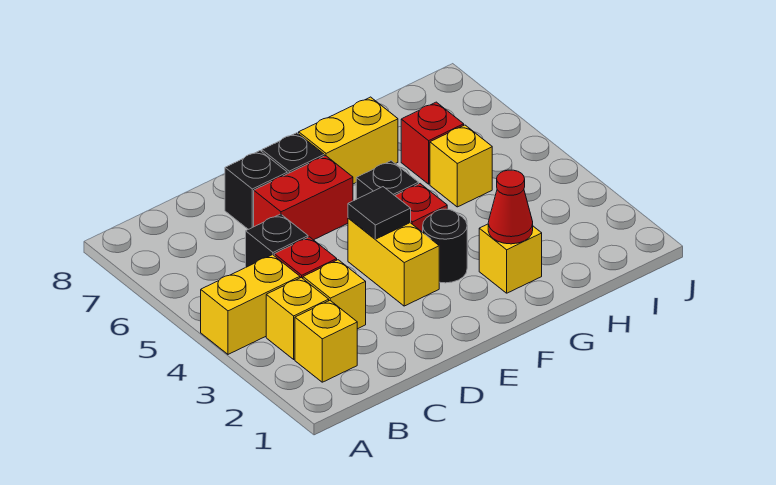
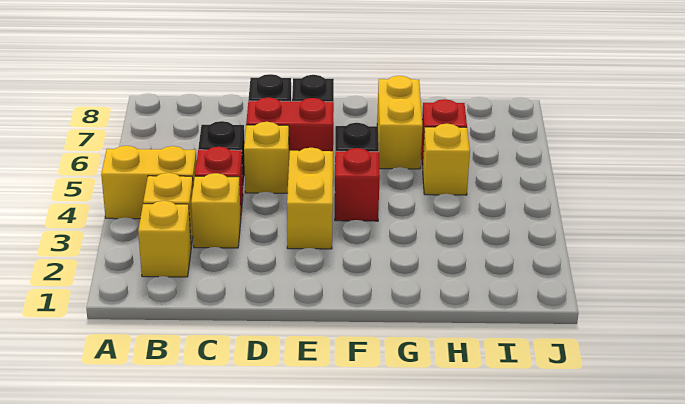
black 1x1 tile [348,187,411,239] -> none
black 1x1 round brick [423,209,467,283] -> none
yellow 1x2 brick [299,97,398,184] -> yellow 1x2 brick turned to [377,76,423,169]
yellow 1x1 brick [479,224,542,293] -> yellow 1x1 brick moved to [244,122,289,193]
red 1x1 cone [488,170,533,244] -> none

